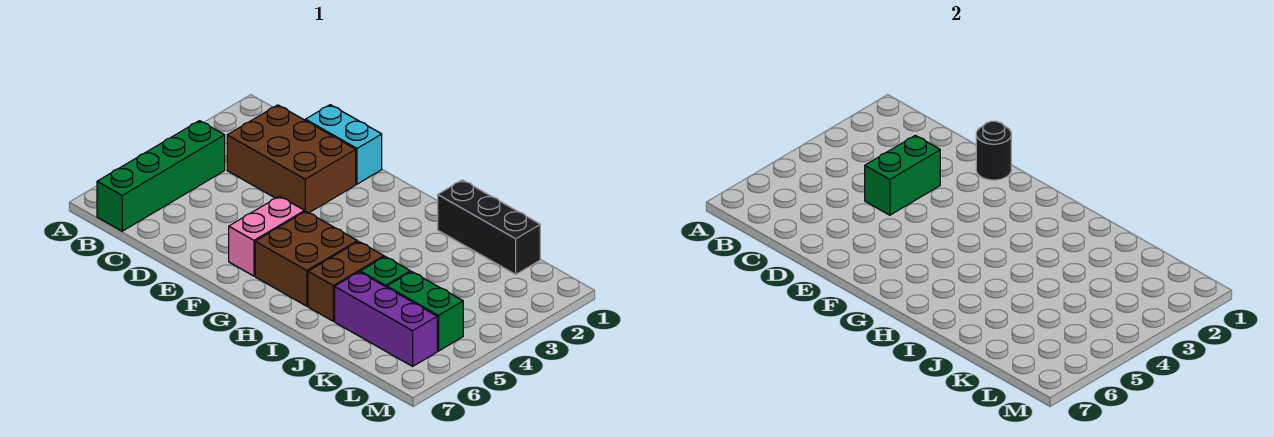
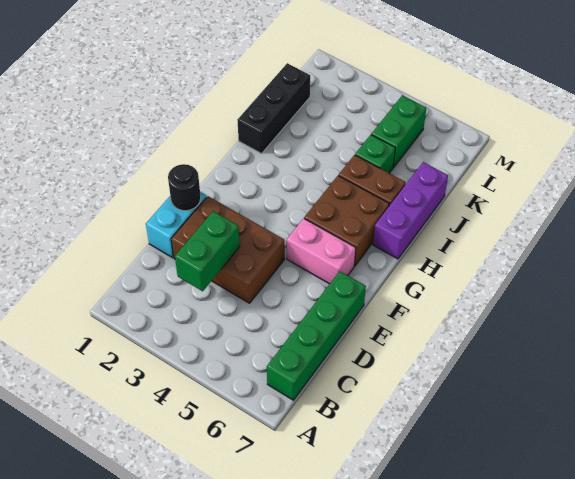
green 1x4 brick [97,121,225,231] -> green 1x4 brick turned to [267,271,366,400]
brown 2x3 brick [227,105,356,213] -> brown 2x3 brick turned to [171,196,285,303]
green 1x2 brick [865,135,940,215] -> green 1x2 brick turned to [175,211,240,291]
purple 1x3 brick [335,272,437,366] -> purple 1x3 brick moved to [373,162,448,259]

